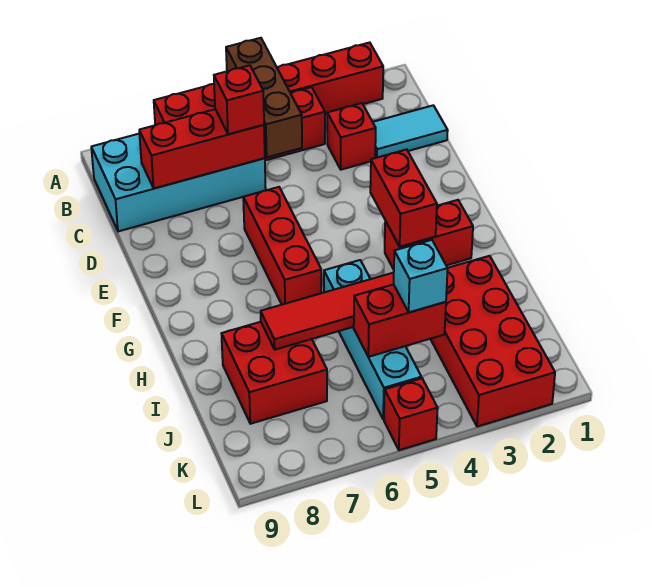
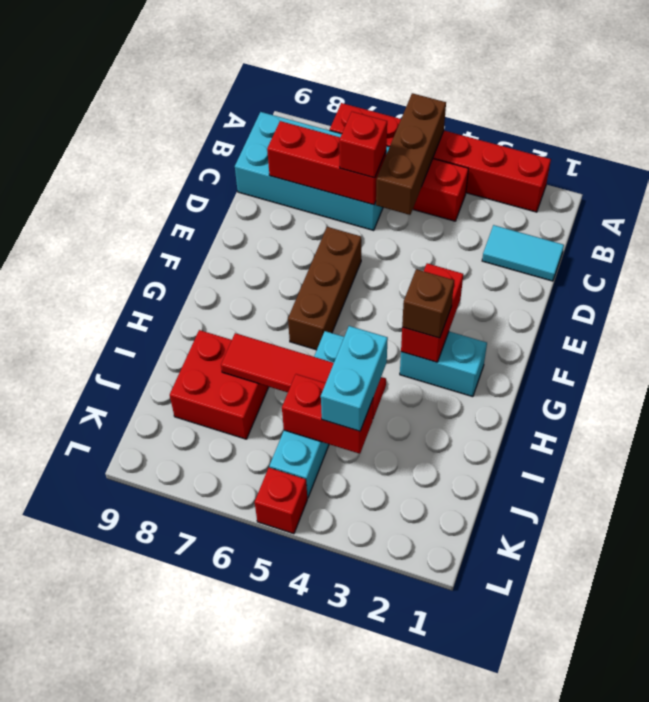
red 1x1 brick [327,103,376,170] -> none
red 1x3 brick [243,187,321,305] -> brown 1x3 brick [288,227,361,350]
red 1x2 brick [385,200,473,269] -> cyan 1x2 brick [400,332,487,397]
none -> brown 1x1 brick [402,269,454,338]
red 2x4 brick [431,256,555,427] -> none
cyan 1x1 brick [394,240,448,312] -> cyan 1x2 brick [321,326,388,431]

